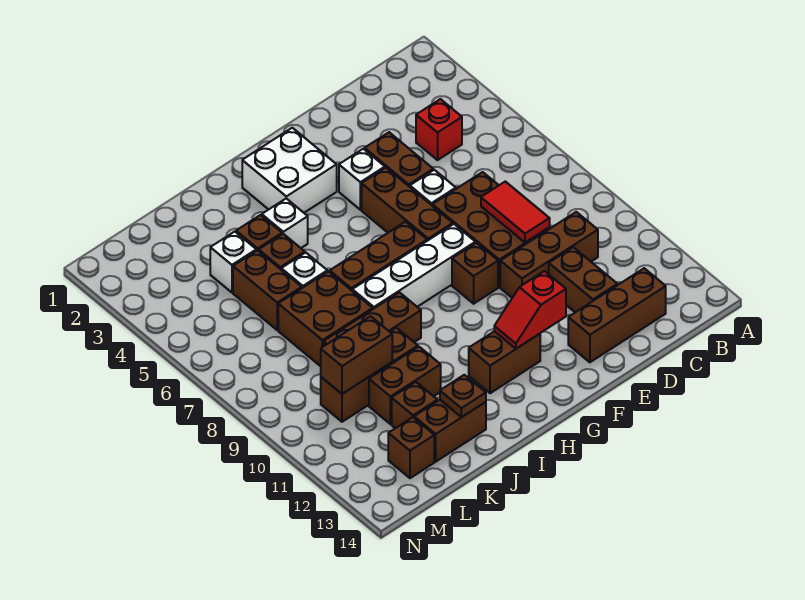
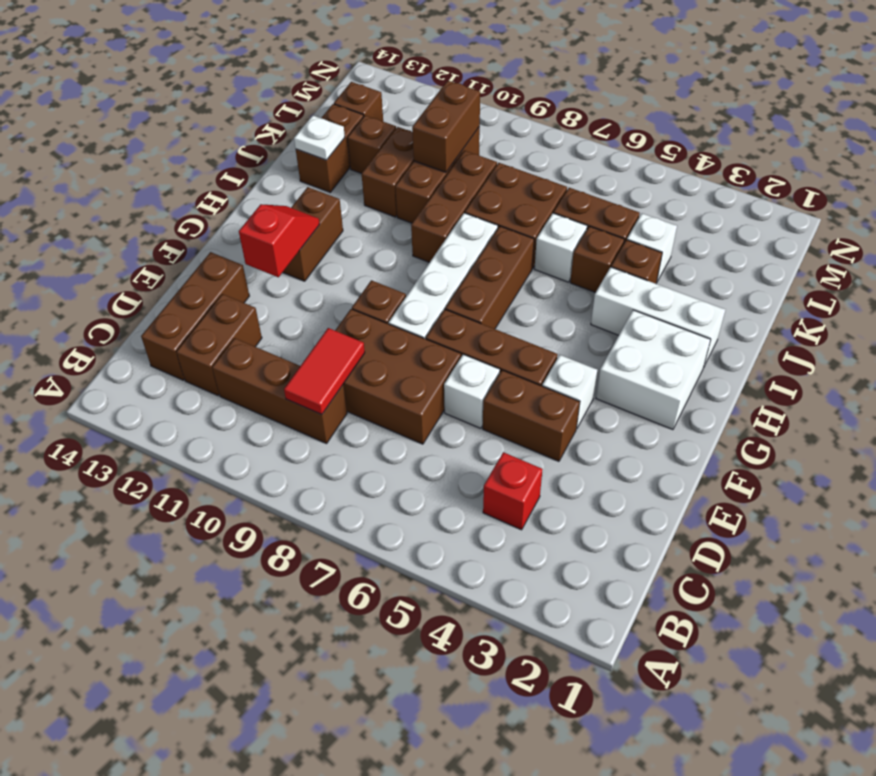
brown 1x3 brick [500,212,598,298] -> brown 1x3 brick turned to [212,338,347,444]
red 1x2 tile [481,181,550,243] -> red 1x2 tile turned to [284,328,365,415]
brown 1x2 brick [549,247,617,312] -> brown 1x2 brick turned to [176,294,262,396]
white 1x1 brick [262,199,308,248] -> white 1x3 brick [591,267,725,368]
brown 1x1 plate [440,375,486,417] -> white 1x1 plate [294,116,345,160]

